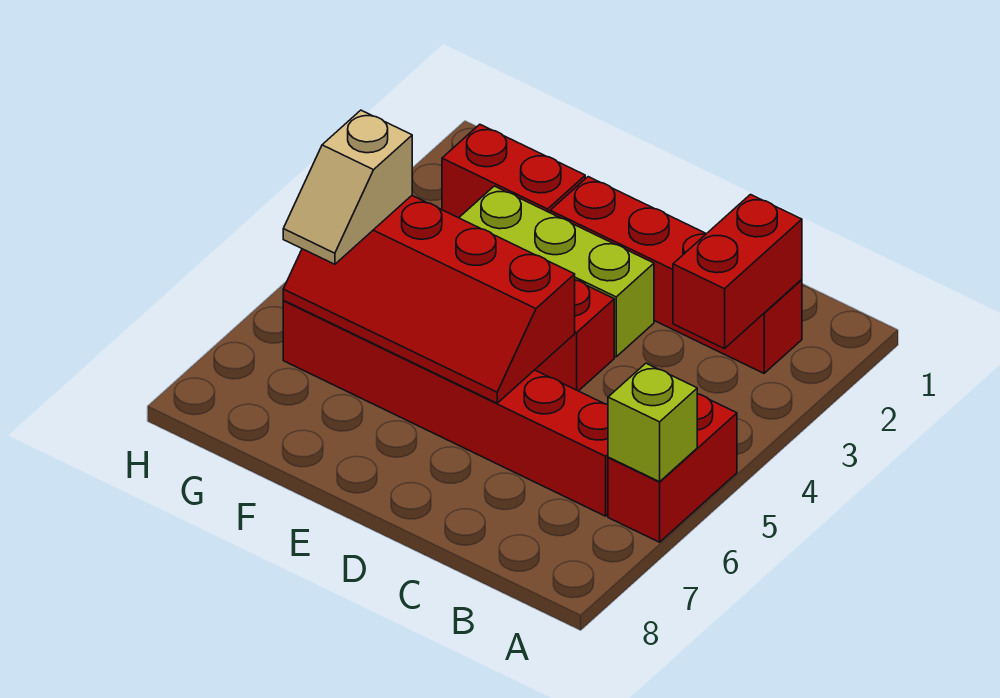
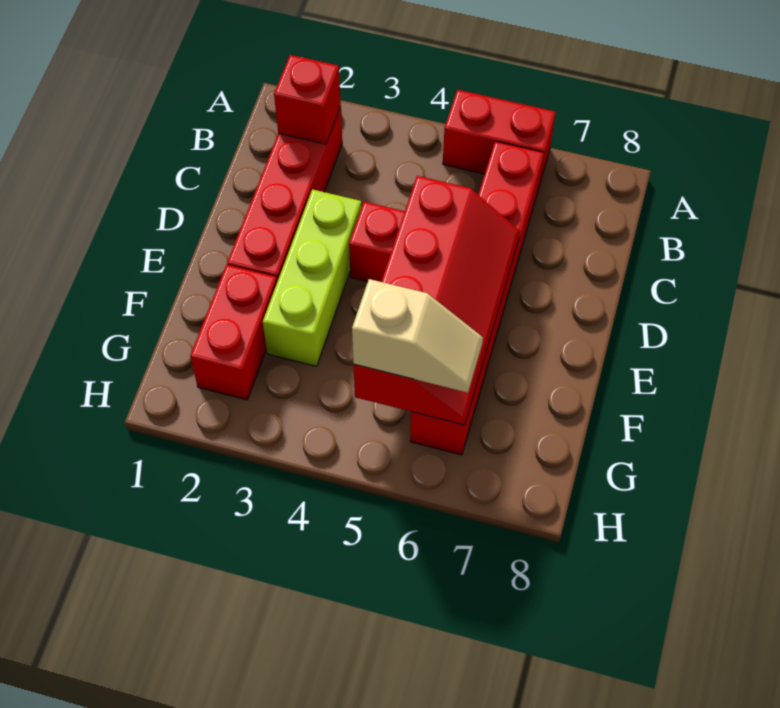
lime 1x1 brick [608,363,697,482] -> none
red 1x2 brick [673,195,802,349] -> red 1x1 brick [274,55,341,144]

